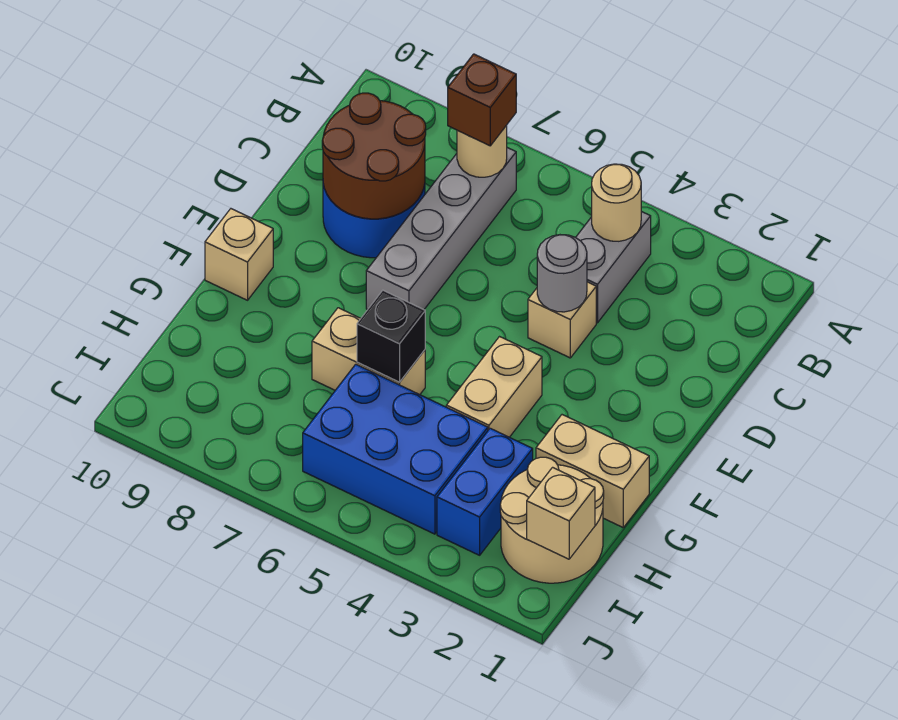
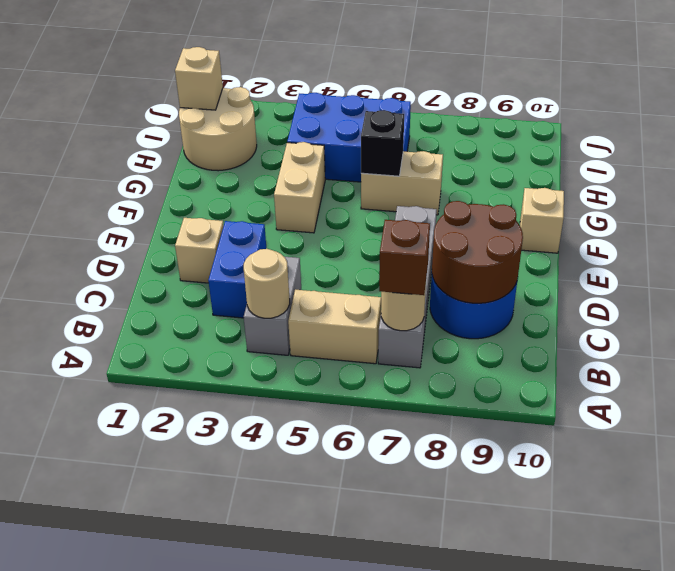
tan 1x1 brick [528,282,596,358] -> tan 1x1 brick moved to [175,218,224,283]
grey 1x1 round brick [537,235,587,312] -> none
tan 1x2 brick [536,415,649,527] -> tan 1x2 brick moved to [288,290,381,364]
blue 1x2 brick [437,428,533,555] -> blue 1x2 brick moved to [208,221,266,318]

